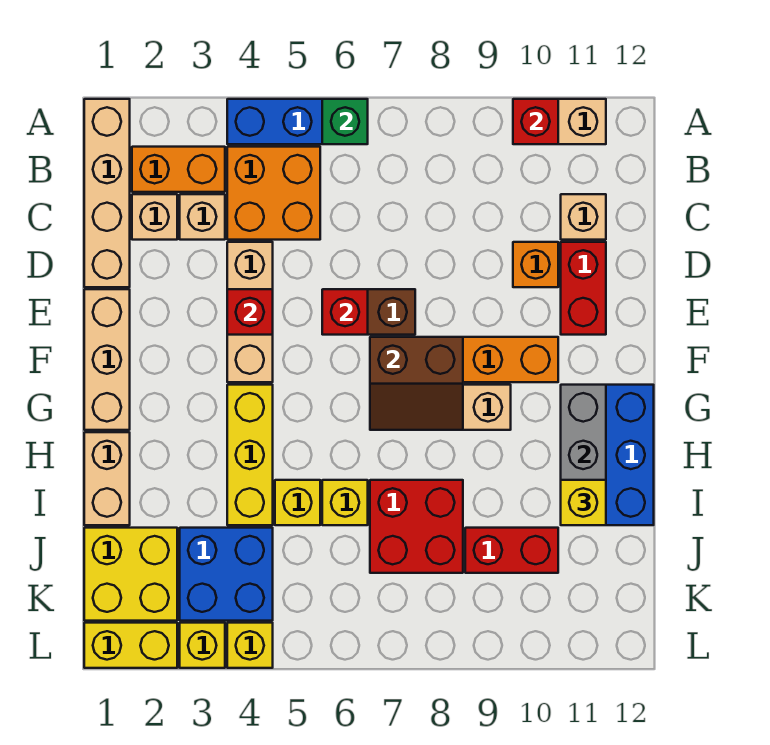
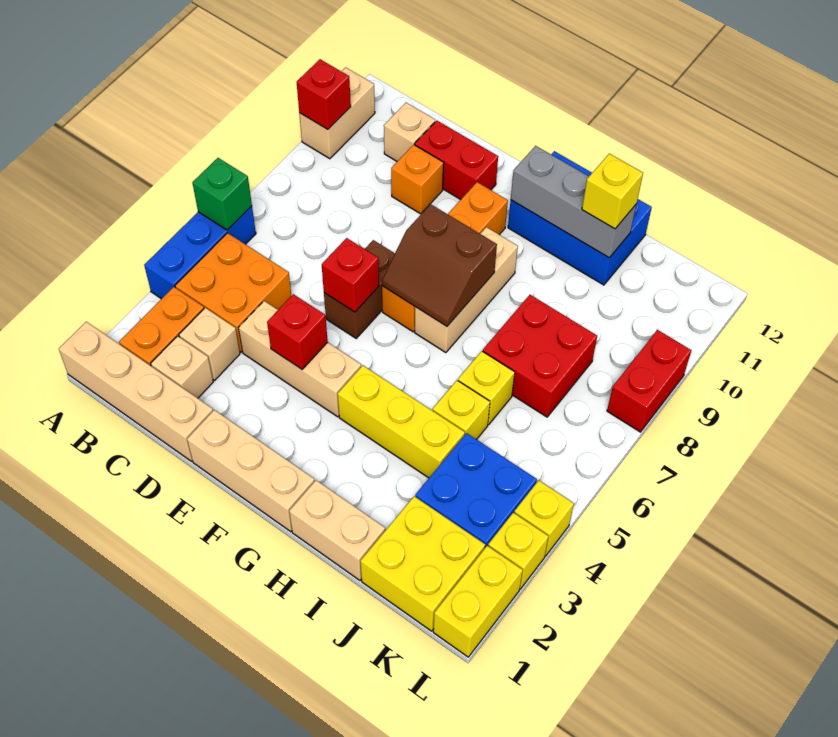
brown 2x2 slope [370,337,463,430] -> brown 2x2 slope turned to [382,204,497,326]
red 1x2 brick [465,528,558,573] -> red 1x2 brick moved to [607,330,691,432]

